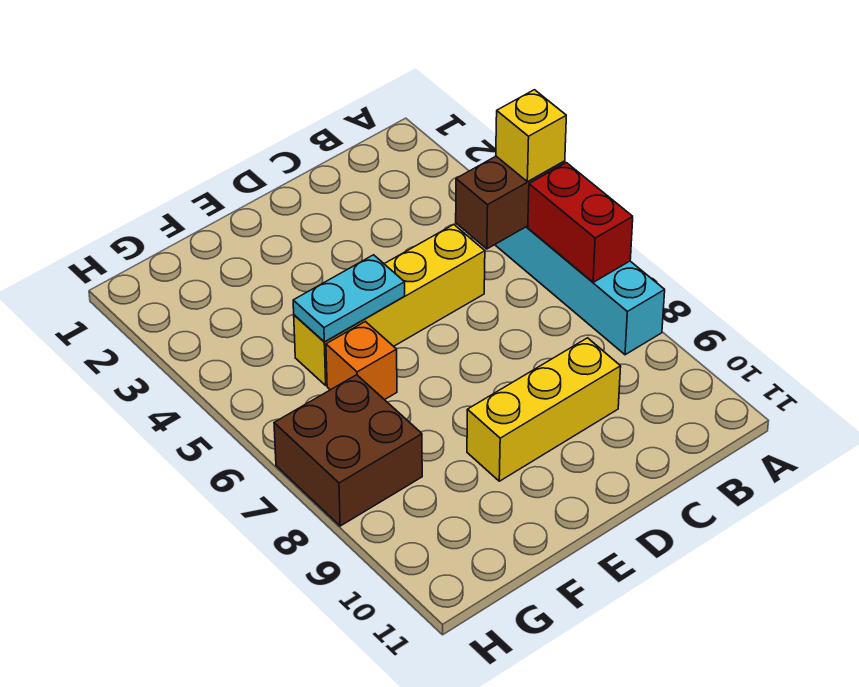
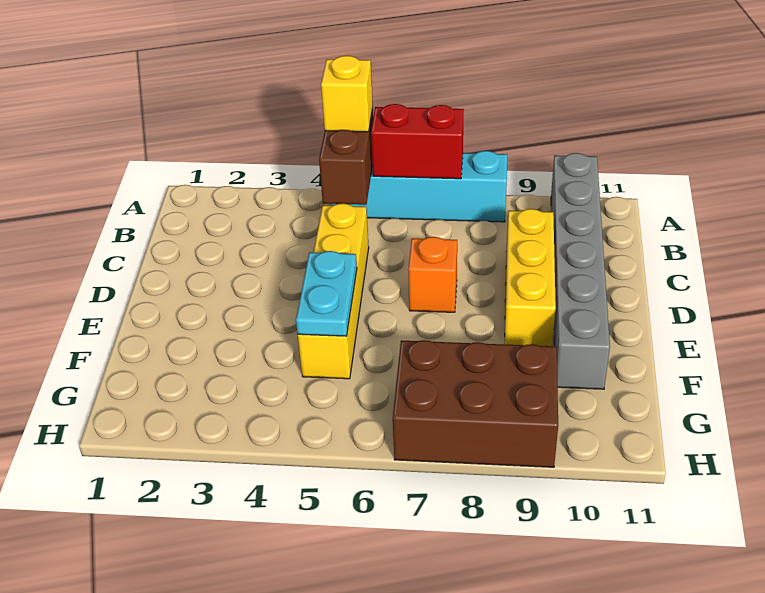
none -> grey 1x6 brick [551,153,610,389]
orange 1x1 brick [326,321,397,400] -> orange 1x1 brick moved to [408,237,457,312]
brown 2x2 brick [274,375,422,526] -> brown 2x3 brick [393,340,558,467]

